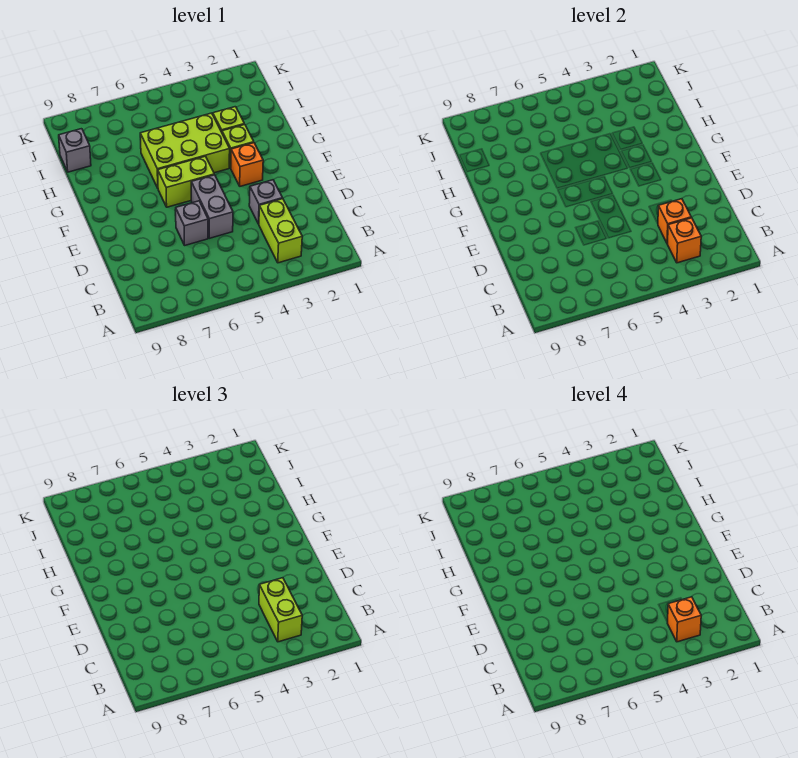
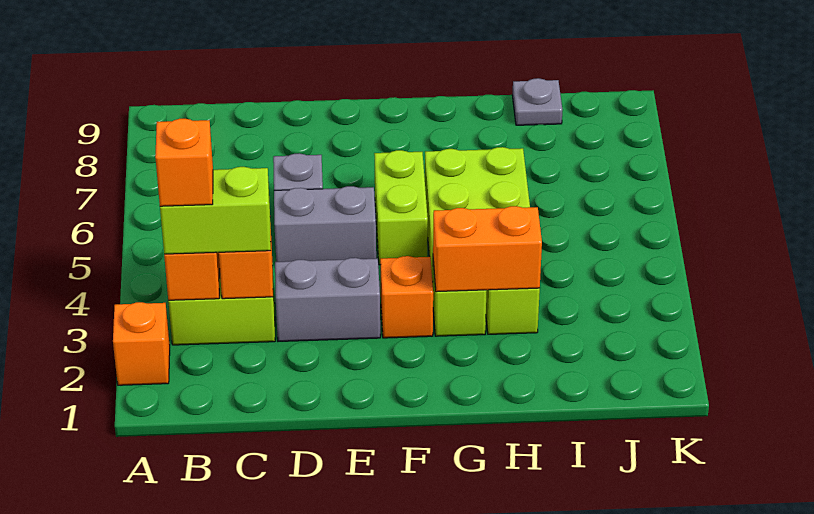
none -> orange 1x1 brick [113,302,170,385]
grey 1x1 brick [249,180,283,224] -> grey 1x2 brick [275,258,380,341]
none -> orange 1x2 brick [433,206,542,292]
grey 1x1 brick [59,129,91,172] -> grey 1x1 plate [512,78,562,125]

